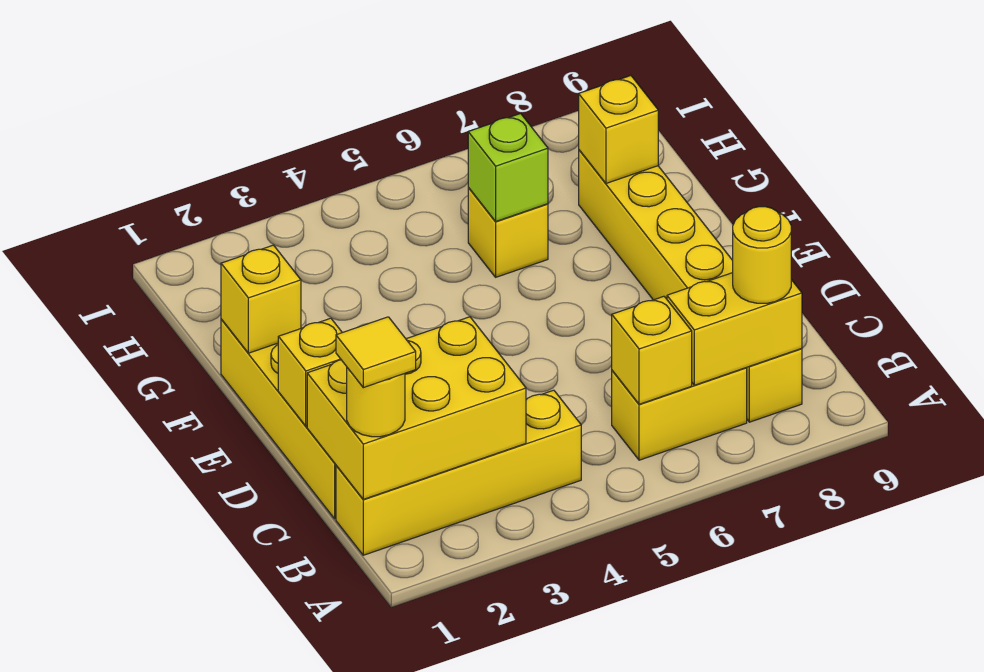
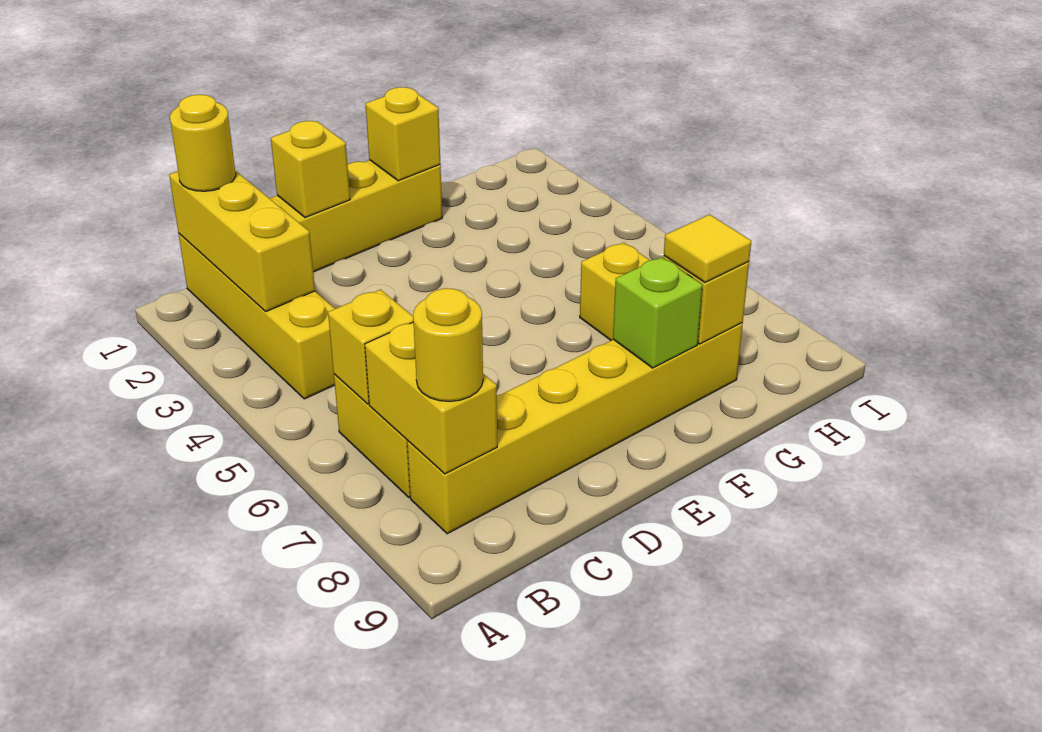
yellow 2x3 brick [307,317,526,499] -> yellow 1x3 brick [169,171,315,311]
yellow 1x1 tile [336,317,416,388] -> yellow 1x1 tile moved to [664,215,751,282]
lime 1x1 brick [468,114,548,222] -> lime 1x1 brick moved to [613,257,703,368]

